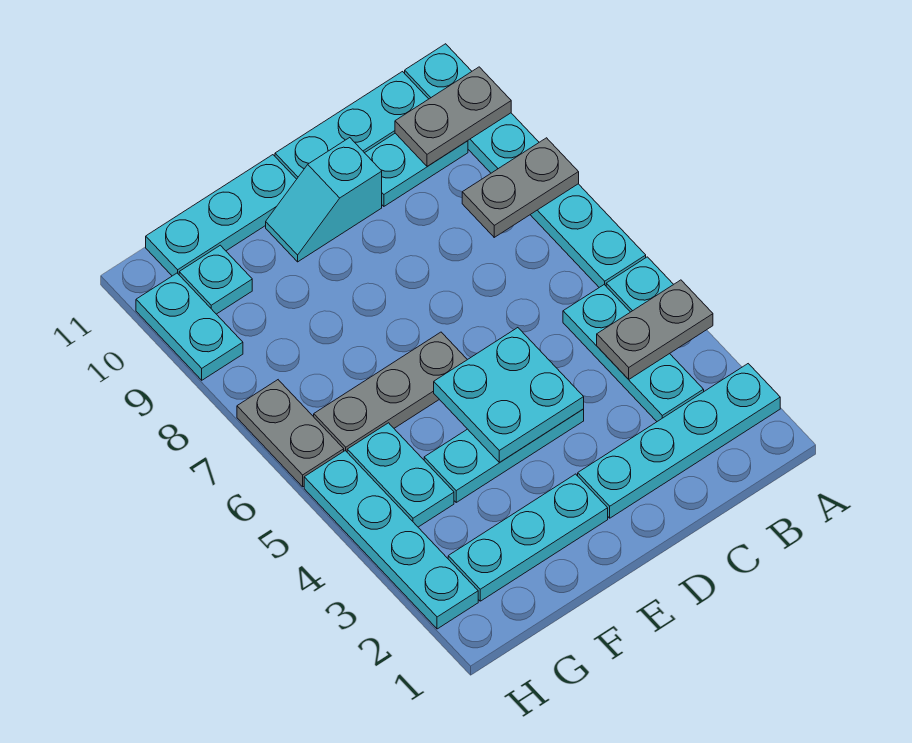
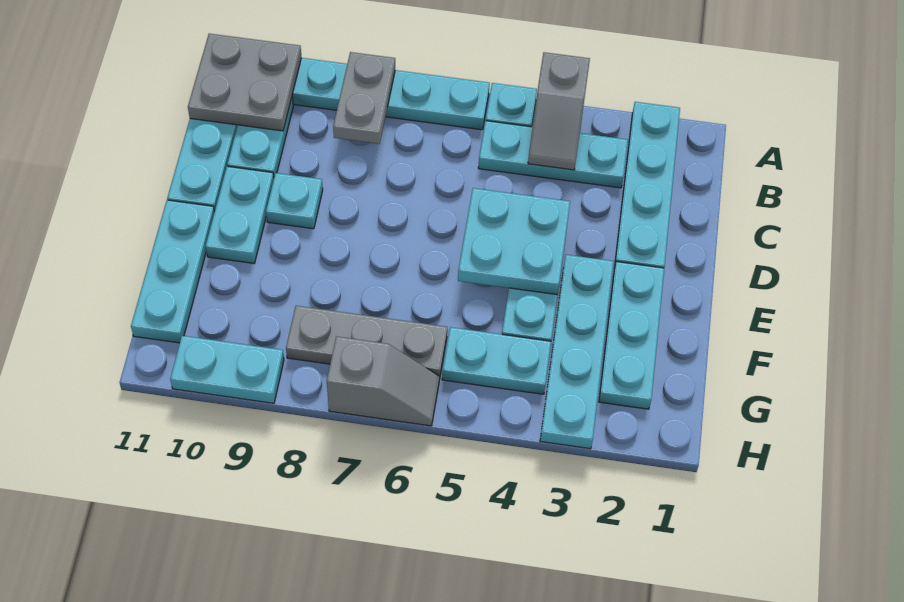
grey 1x2 plate [597,280,713,379] -> grey 1x2 slope [528,52,590,170]
grey 1x2 plate [395,67,511,166] -> grey 2x2 plate [188,34,301,131]
cyan 1x2 slope [266,138,382,262] -> cyan 1x2 plate [206,166,274,263]
grey 1x3 plate [314,332,467,452] -> grey 1x3 plate turned to [286,306,447,379]
cyan 1x1 plate [179,245,252,314] -> cyan 1x1 plate moved to [266,173,323,229]
cyan 1x4 plate [304,451,478,629] -> cyan 1x4 plate turned to [540,255,614,449]
grey 1x2 plate [237,380,344,487] -> grey 1x2 slope [327,336,439,426]

